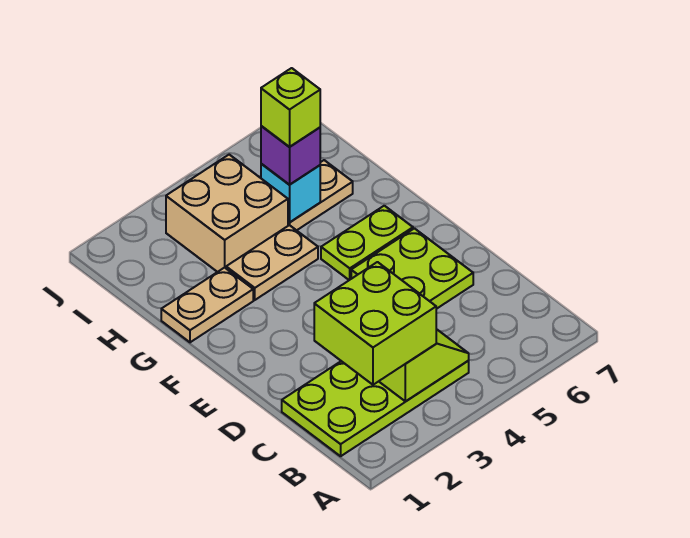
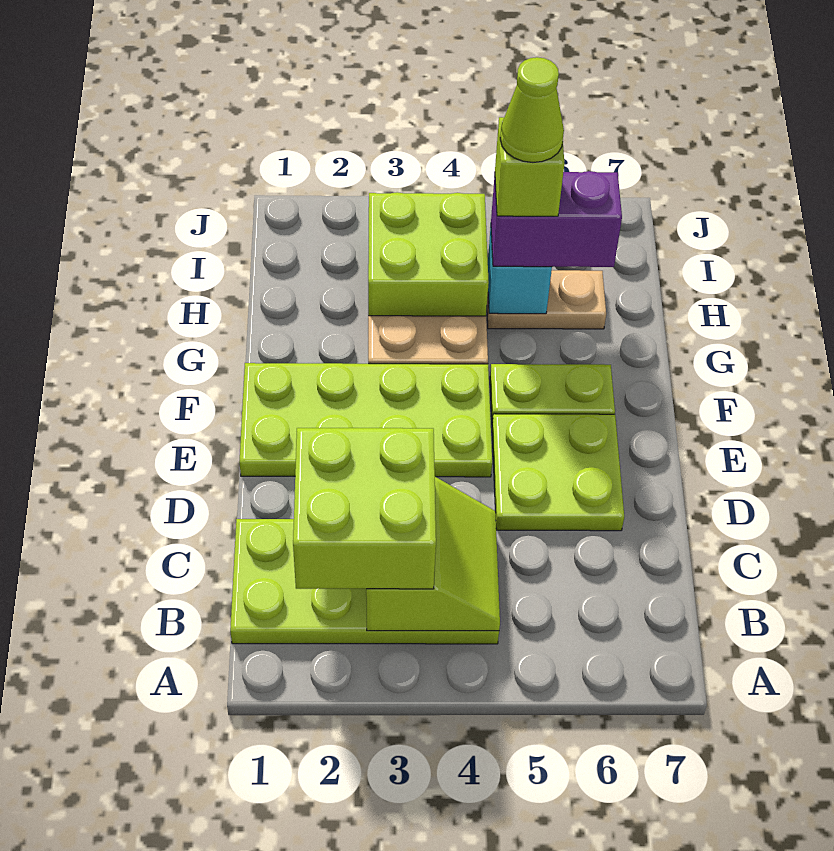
none -> lime 2x4 plate [239,363,492,477]
tan 1x2 plate [161,267,253,342] -> none
tan 2x2 brick [166,155,288,272] -> lime 2x2 brick [368,192,489,316]
purple 1x1 brick [261,126,320,185] -> purple 1x2 brick [491,171,622,267]
none -> lime 1x1 cone [500,57,564,162]

